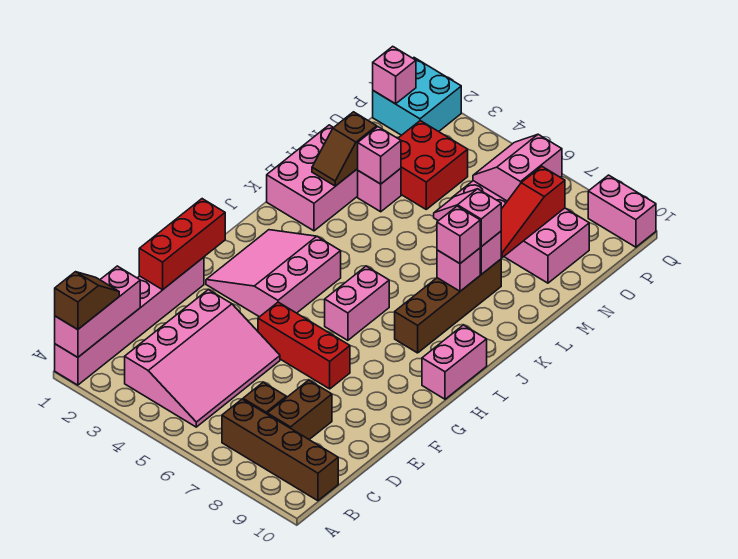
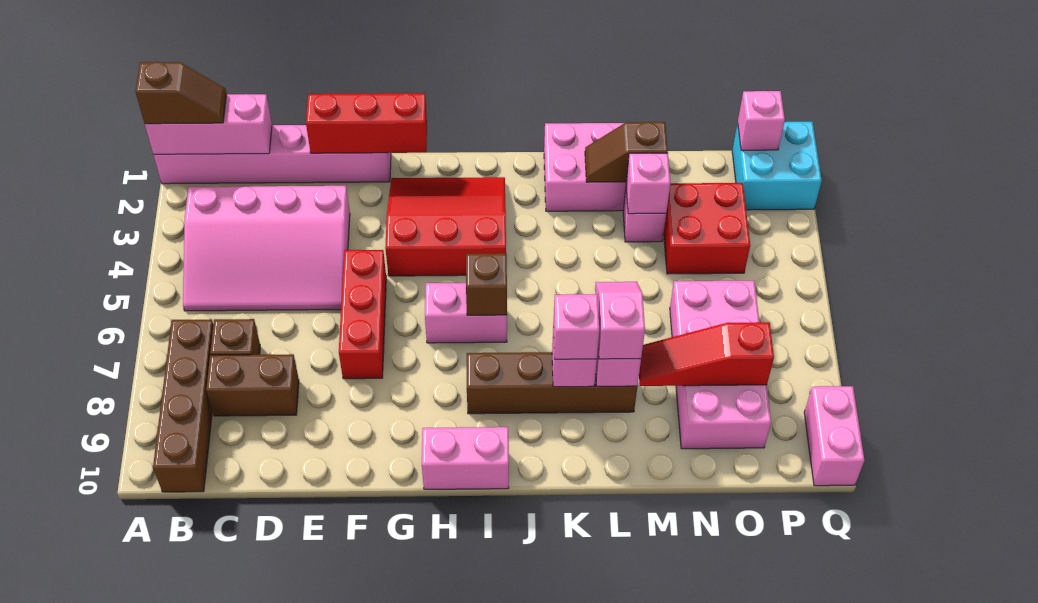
pink 3x3 slope [206,230,341,317] -> red 3x3 slope [385,177,506,276]
none -> brown 1x1 brick [466,253,507,315]
pink 2x2 slope [473,134,562,201] -> none

